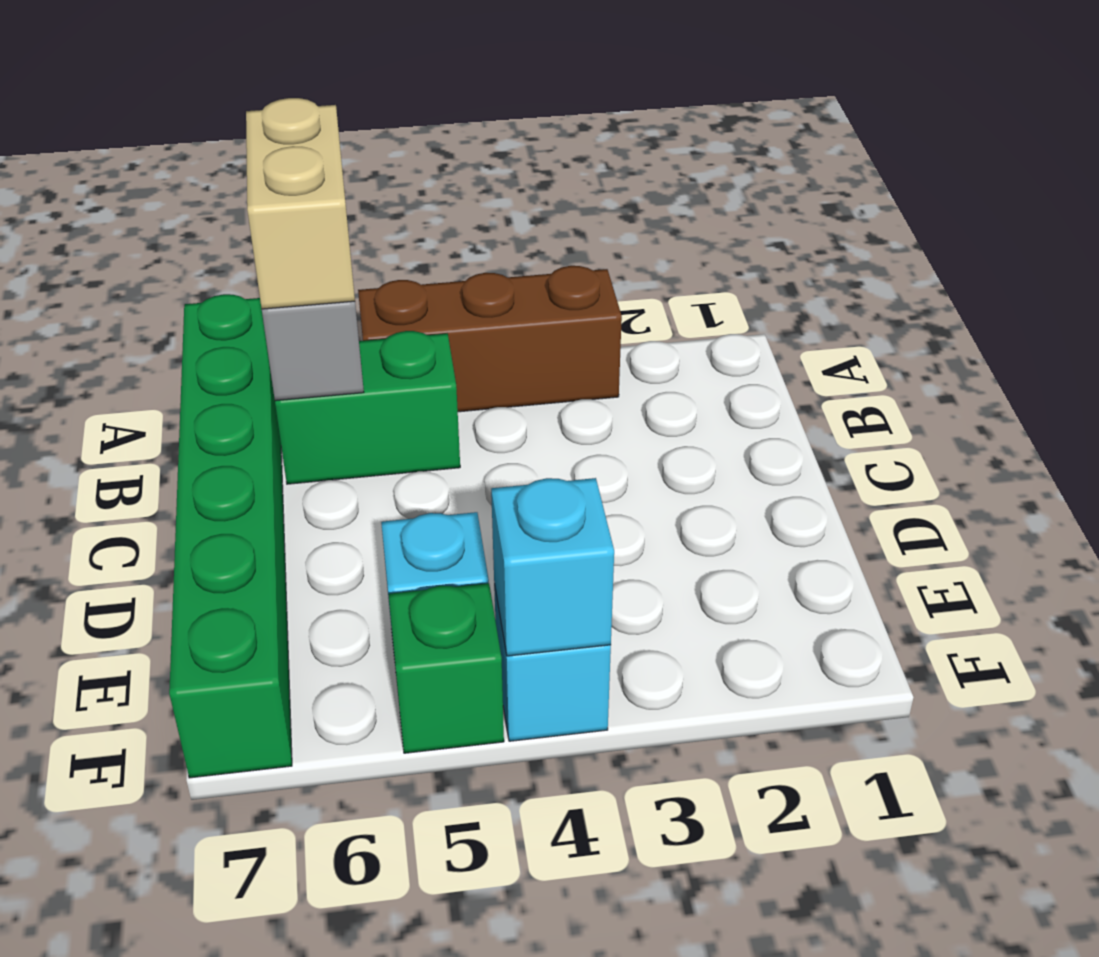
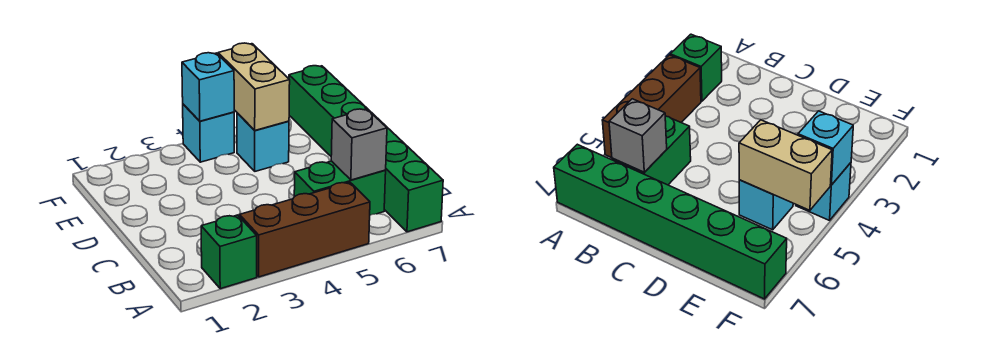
tan 1x2 brick [246,98,355,309] -> tan 1x2 brick moved to [218,43,290,130]
green 1x1 brick [389,583,504,753] -> green 1x1 brick moved to [201,215,257,289]

